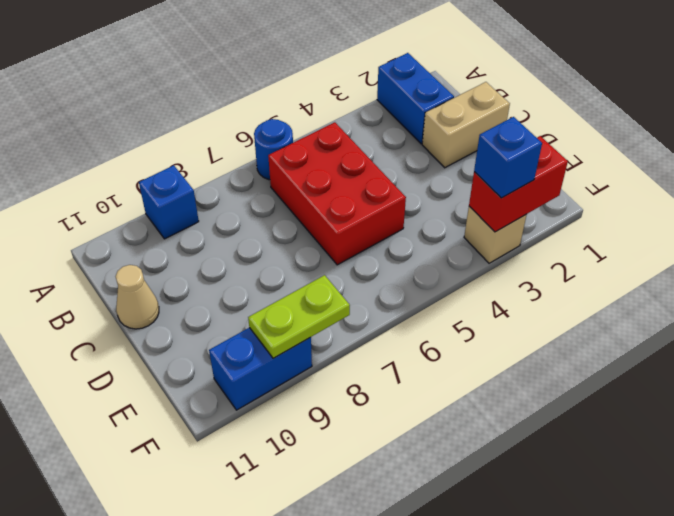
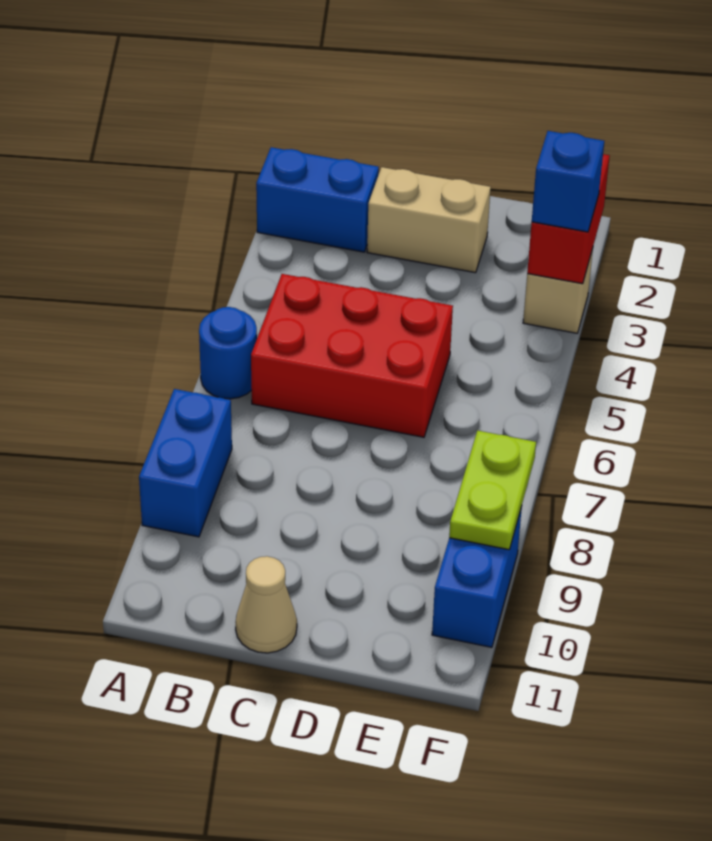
blue 1x1 brick [139,165,199,239] -> blue 1x2 brick [139,389,232,537]
tan 1x2 brick [422,82,510,168] -> tan 1x2 brick turned to [367,167,491,273]

